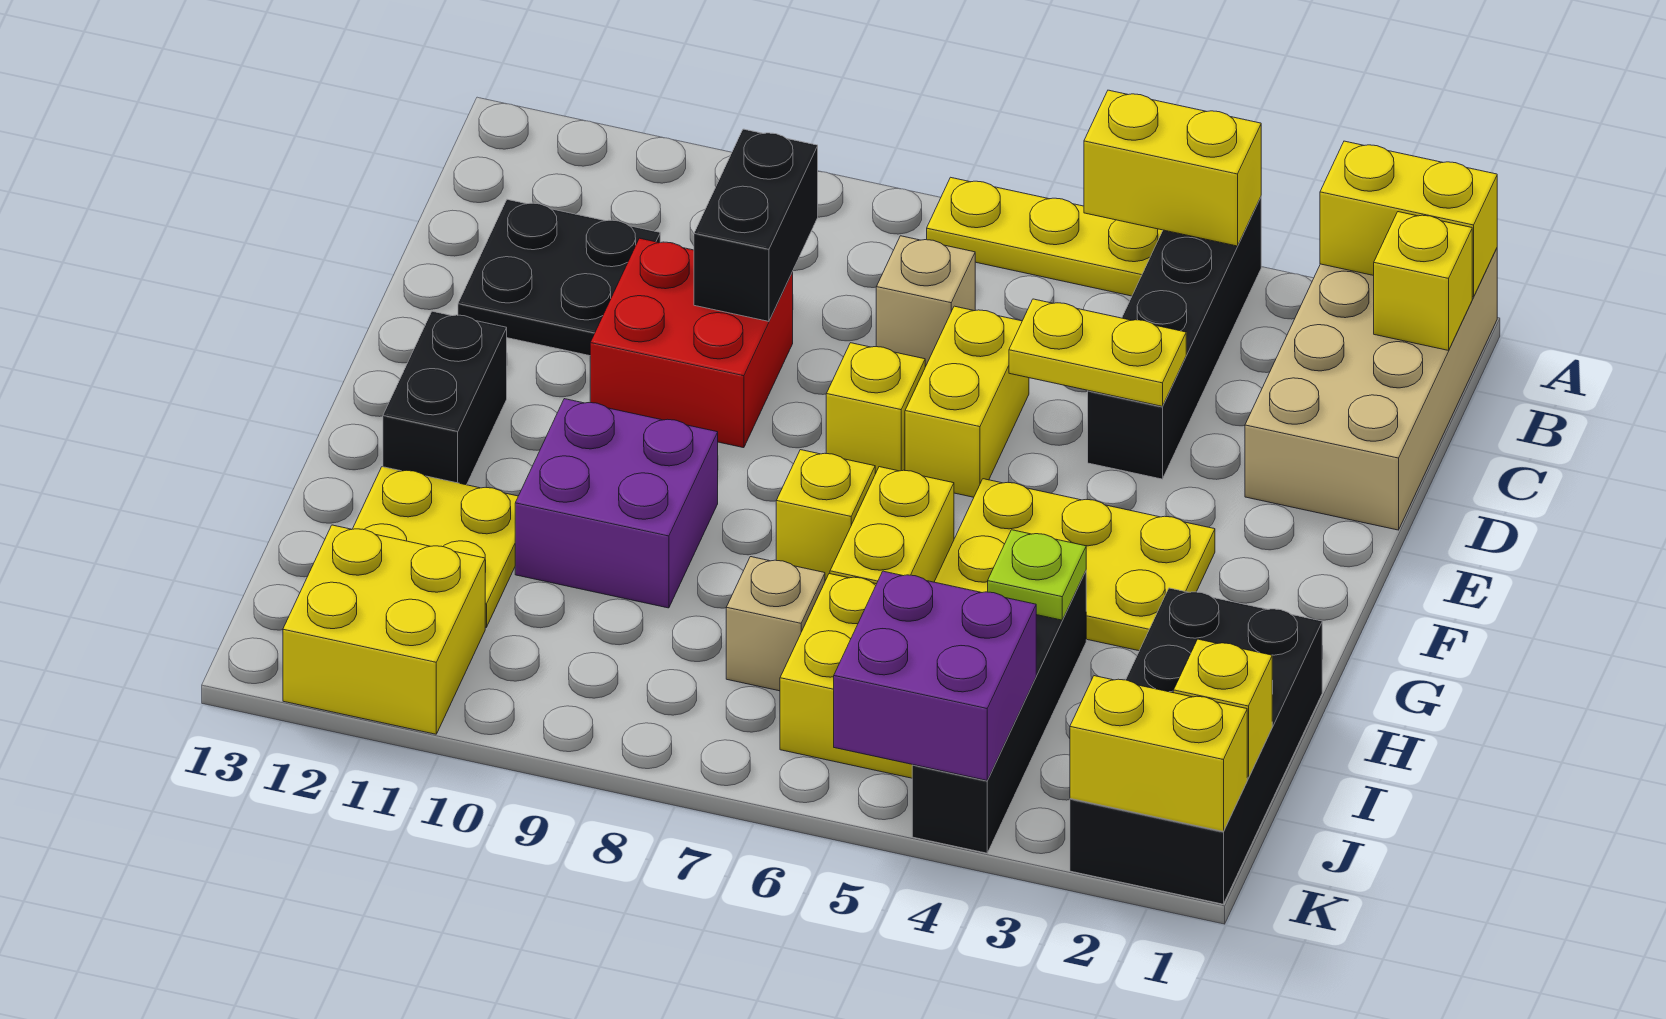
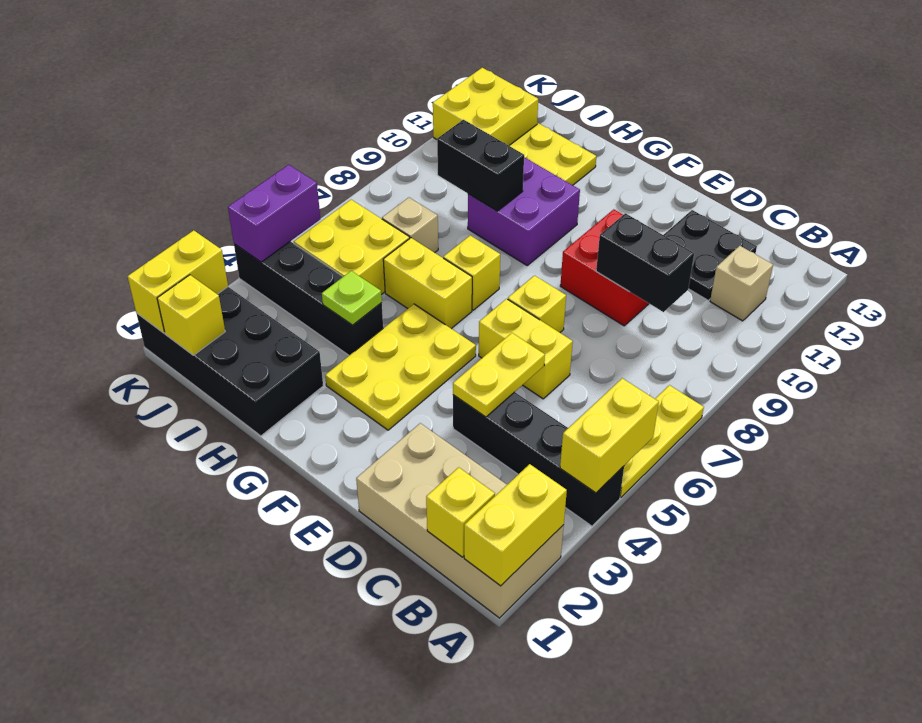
tan 1x1 brick [876,236,975,367] -> tan 1x1 brick moved to [710,246,773,321]
black 1x2 brick [383,311,507,485] -> black 1x2 brick moved to [437,120,524,211]
purple 2x2 brick [834,571,1036,780] -> purple 1x2 brick [228,165,320,262]

